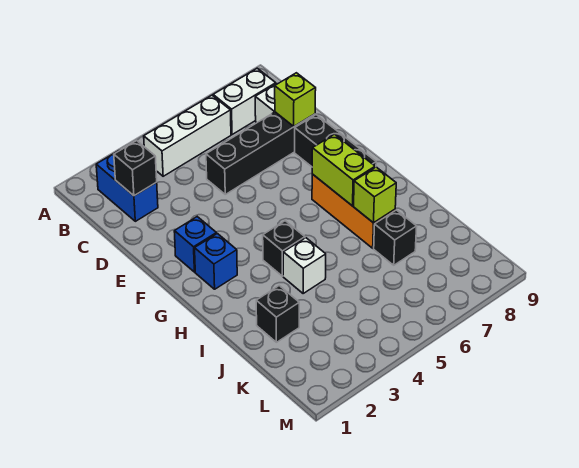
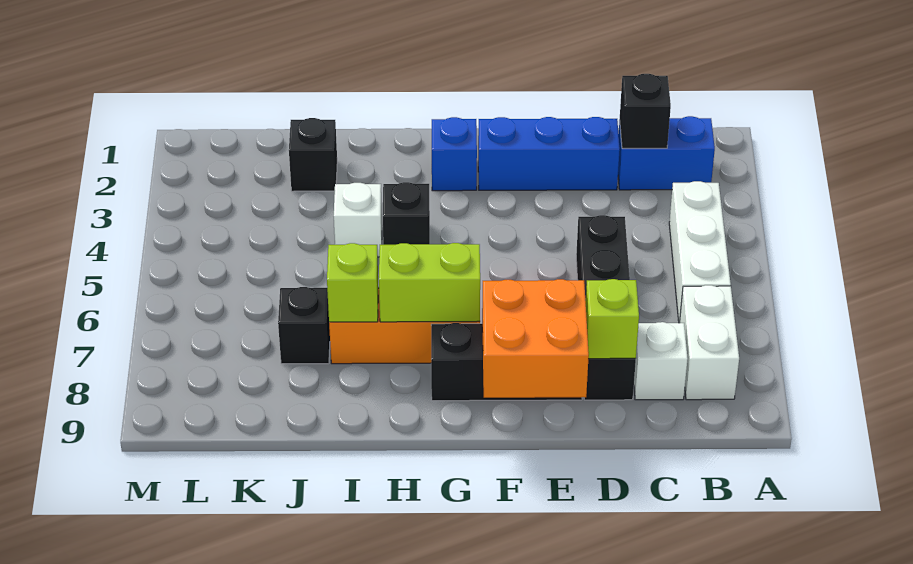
none -> orange 2x2 brick [482,279,589,398]
blue 1x1 brick [174,217,216,272] -> blue 1x3 brick [478,117,620,190]

